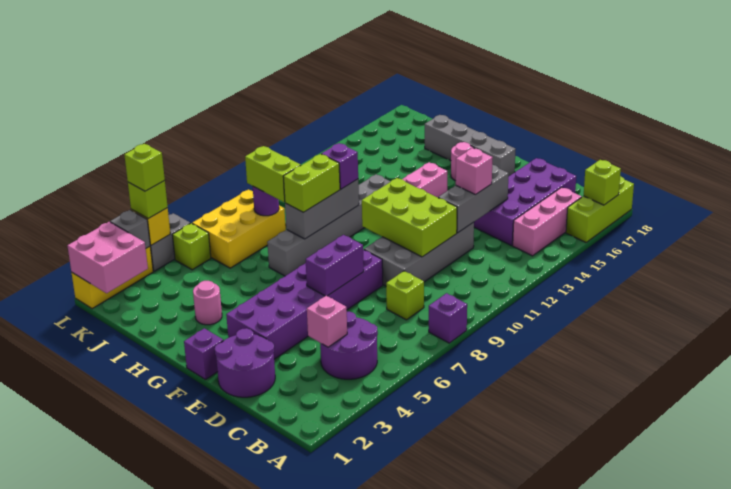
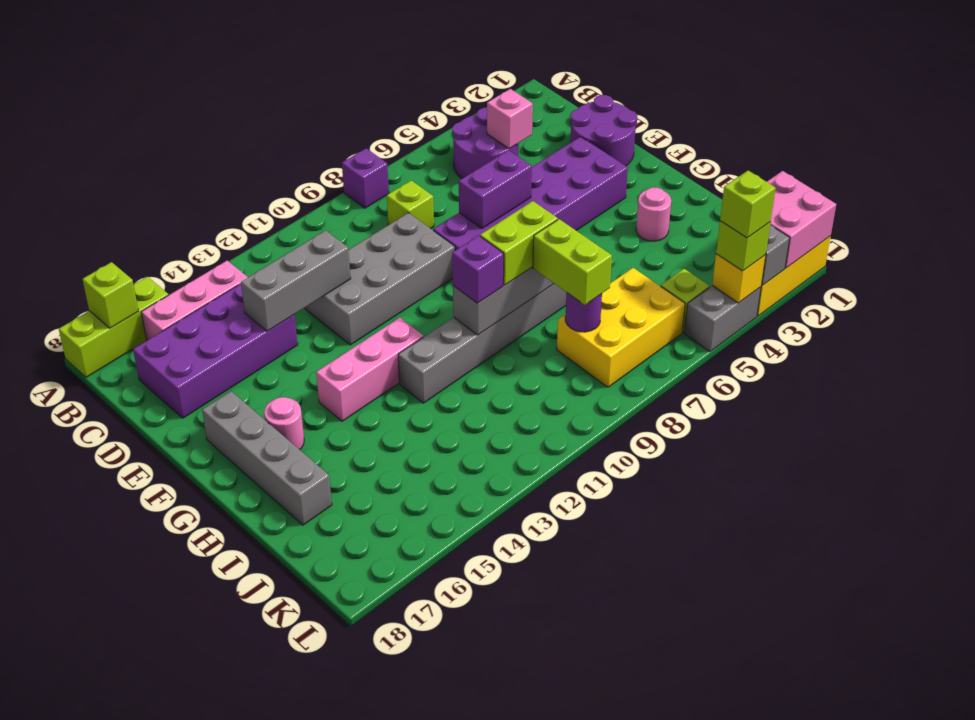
lime 2x3 brick [362,178,457,257] -> none
pink 1x1 brick [456,148,493,195] -> none
purple 1x1 brick [184,328,223,380] -> none

